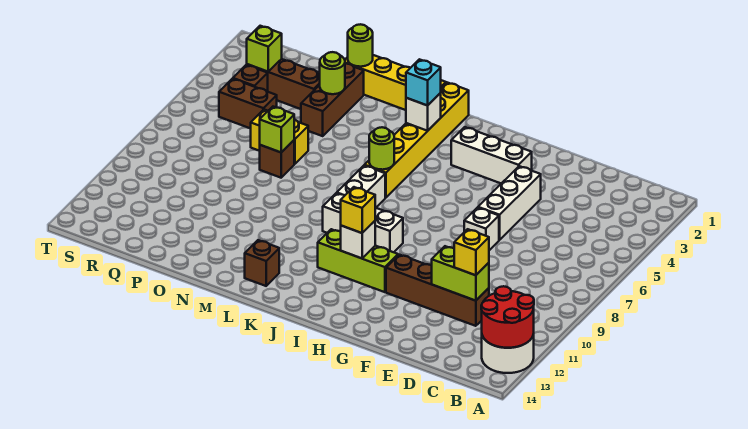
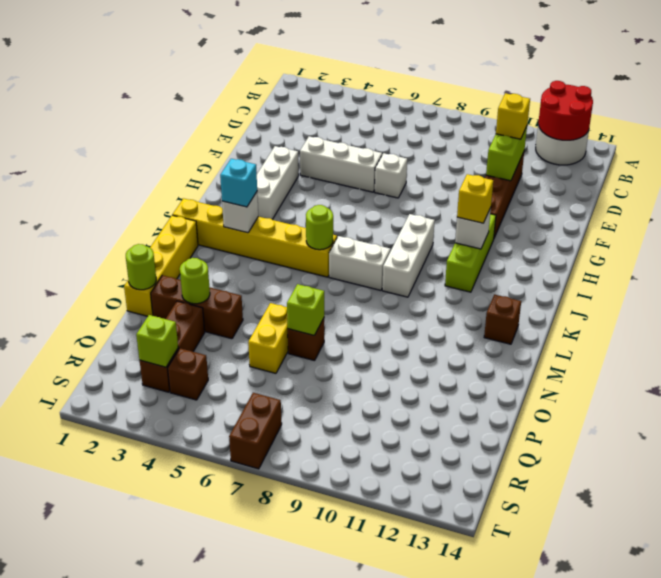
brown 1x2 brick [219,79,277,129] -> brown 1x2 brick moved to [229,393,282,469]

